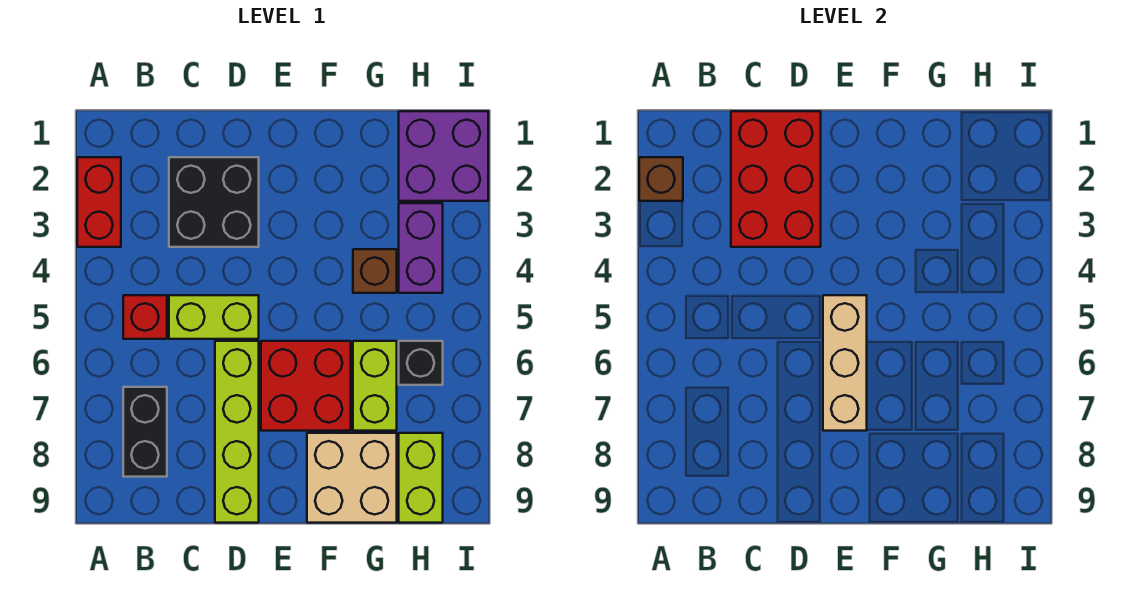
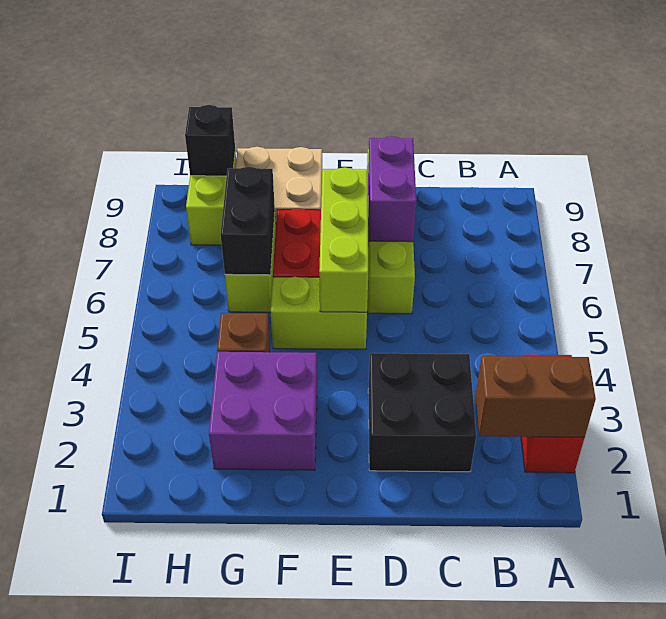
brown 1x1 brick [639,157,683,201] -> brown 1x2 brick [476,356,596,437]
red 1x1 brick [123,295,167,339] -> none
black 1x2 brick [123,387,167,477] -> black 1x2 brick moved to [221,167,275,275]
red 2x3 brick [731,111,821,247] -> none
lime 1x2 brick [169,295,259,339] -> lime 1x2 brick moved to [271,277,367,349]
tan 1x3 brick [823,295,867,431] -> lime 1x3 brick [319,167,368,312]
purple 2x2 brick [399,111,488,201] -> purple 2x2 brick moved to [209,352,317,470]
purple 1x2 brick [399,203,443,293] -> purple 1x2 brick moved to [368,136,416,242]
black 1x1 brick [399,341,443,385] -> black 1x1 brick moved to [185,105,235,176]

